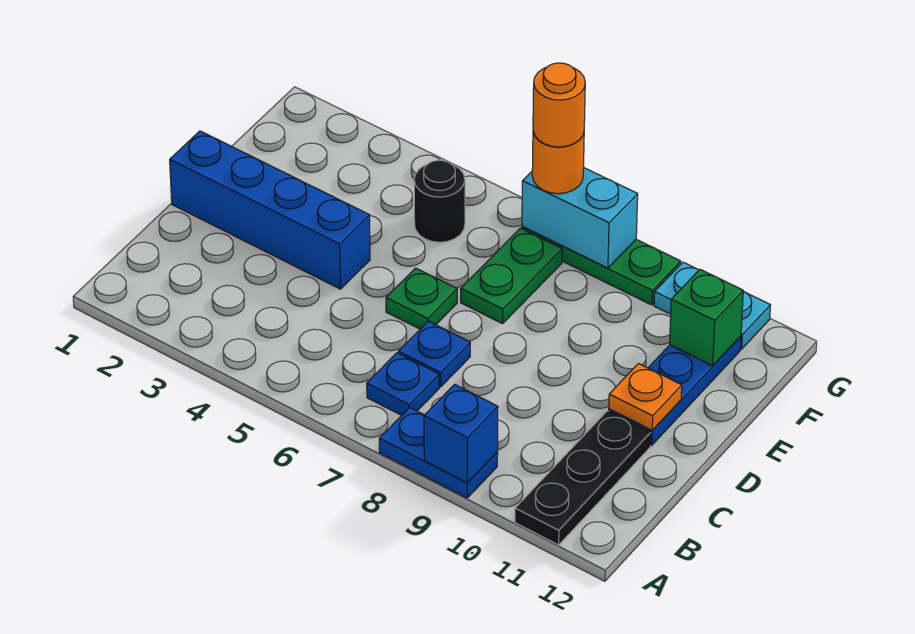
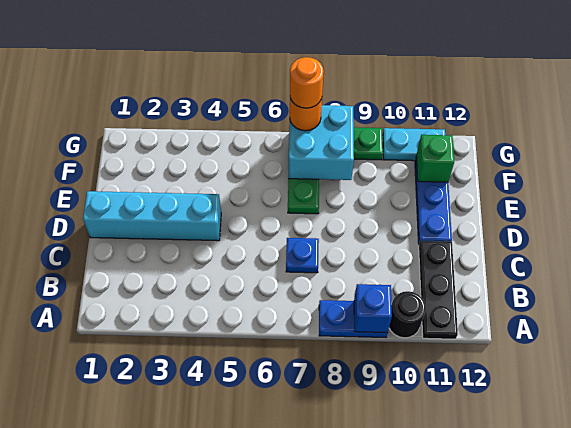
blue 1x1 plate [367,353,439,415] -> none
blue 1x4 brick [170,131,370,289] -> cyan 1x4 brick [83,191,221,241]
green 1x1 plate [386,268,457,329] -> none
orange 1x1 plate [609,364,682,430] -> none
black 1x1 round brick [414,160,465,242] -> black 1x1 round brick moved to [389,291,426,338]
cyan 1x2 brick [522,168,638,268] -> cyan 2x2 brick [288,105,354,180]

